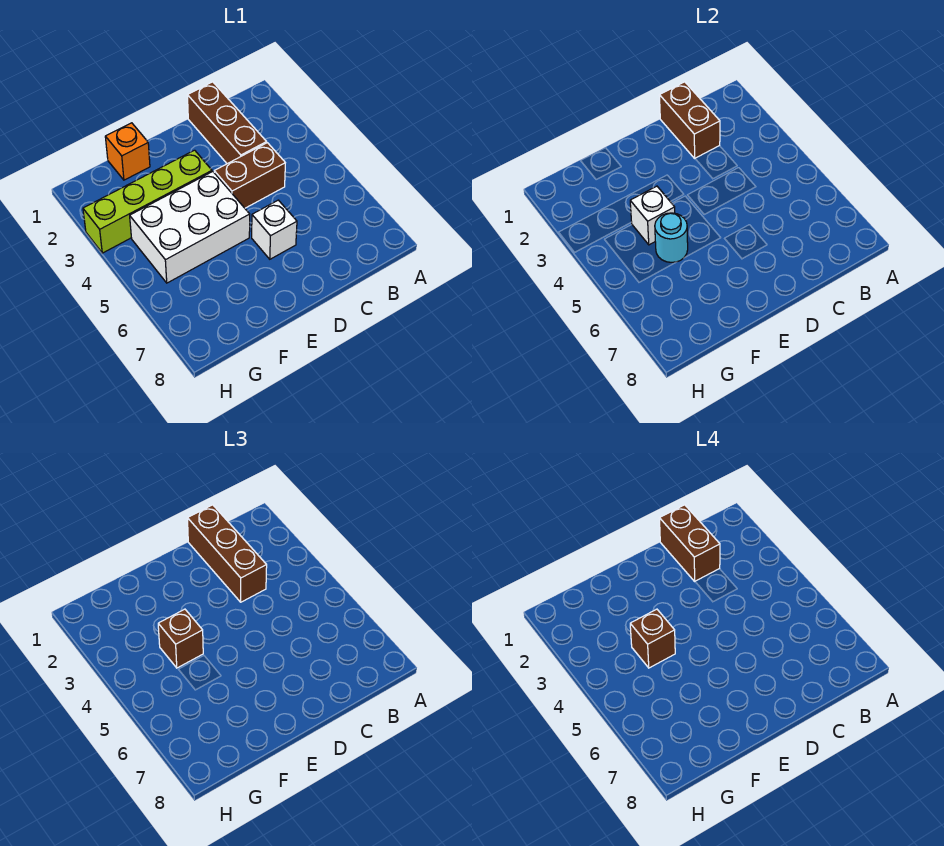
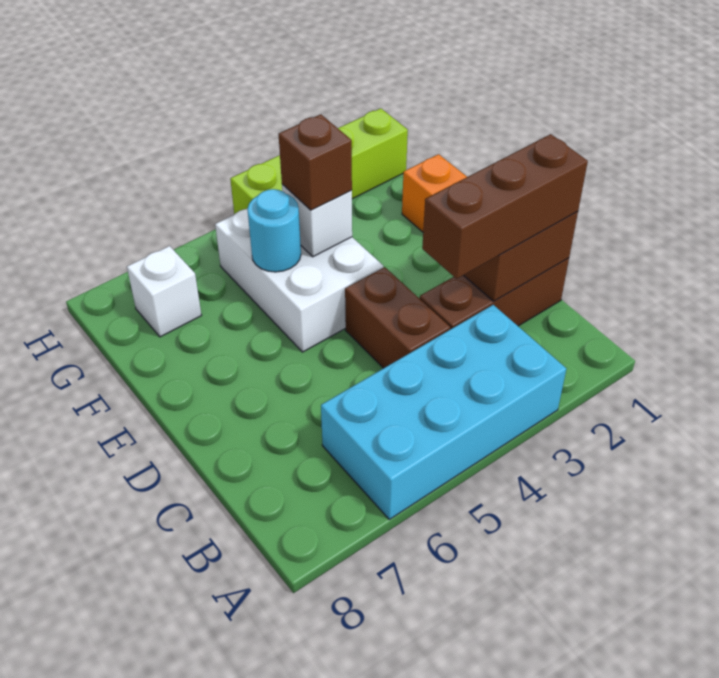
none -> cyan 2x4 brick [321,305,566,519]
brown 1x2 brick [659,505,720,581] -> none
white 1x1 brick [252,200,297,259] -> white 1x1 brick moved to [127,246,202,337]
lime 1x4 brick [83,150,212,253] -> lime 1x4 brick turned to [230,108,408,215]
brown 1x1 brick [630,609,675,668] -> none

